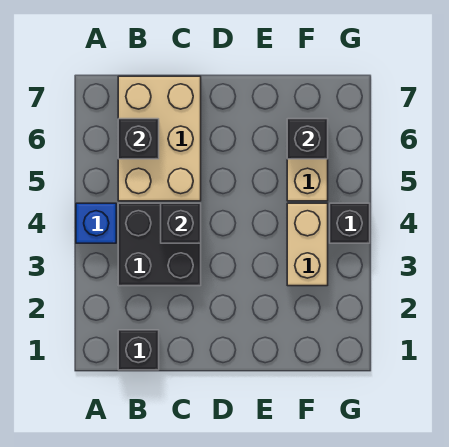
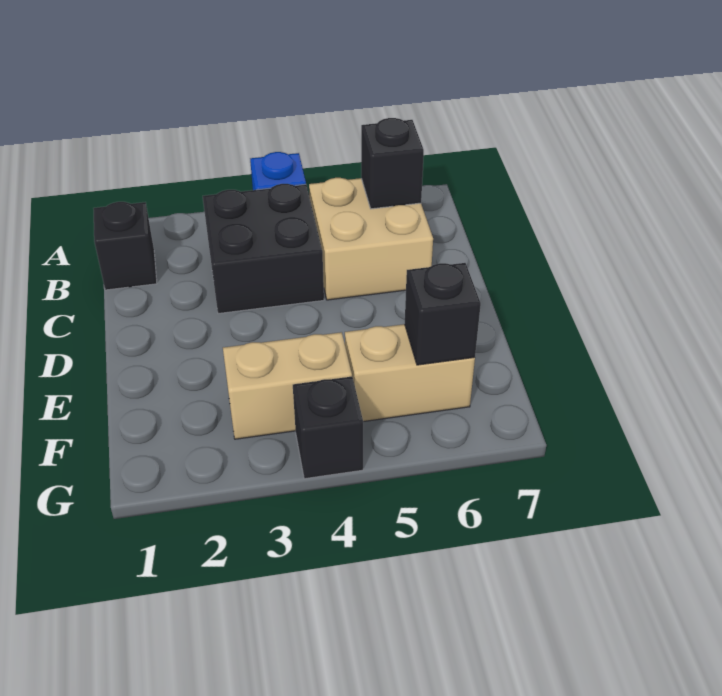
tan 2x3 brick [118,76,201,201] -> tan 2x2 brick [309,178,433,300]
black 1x1 brick [161,203,201,243] -> none

